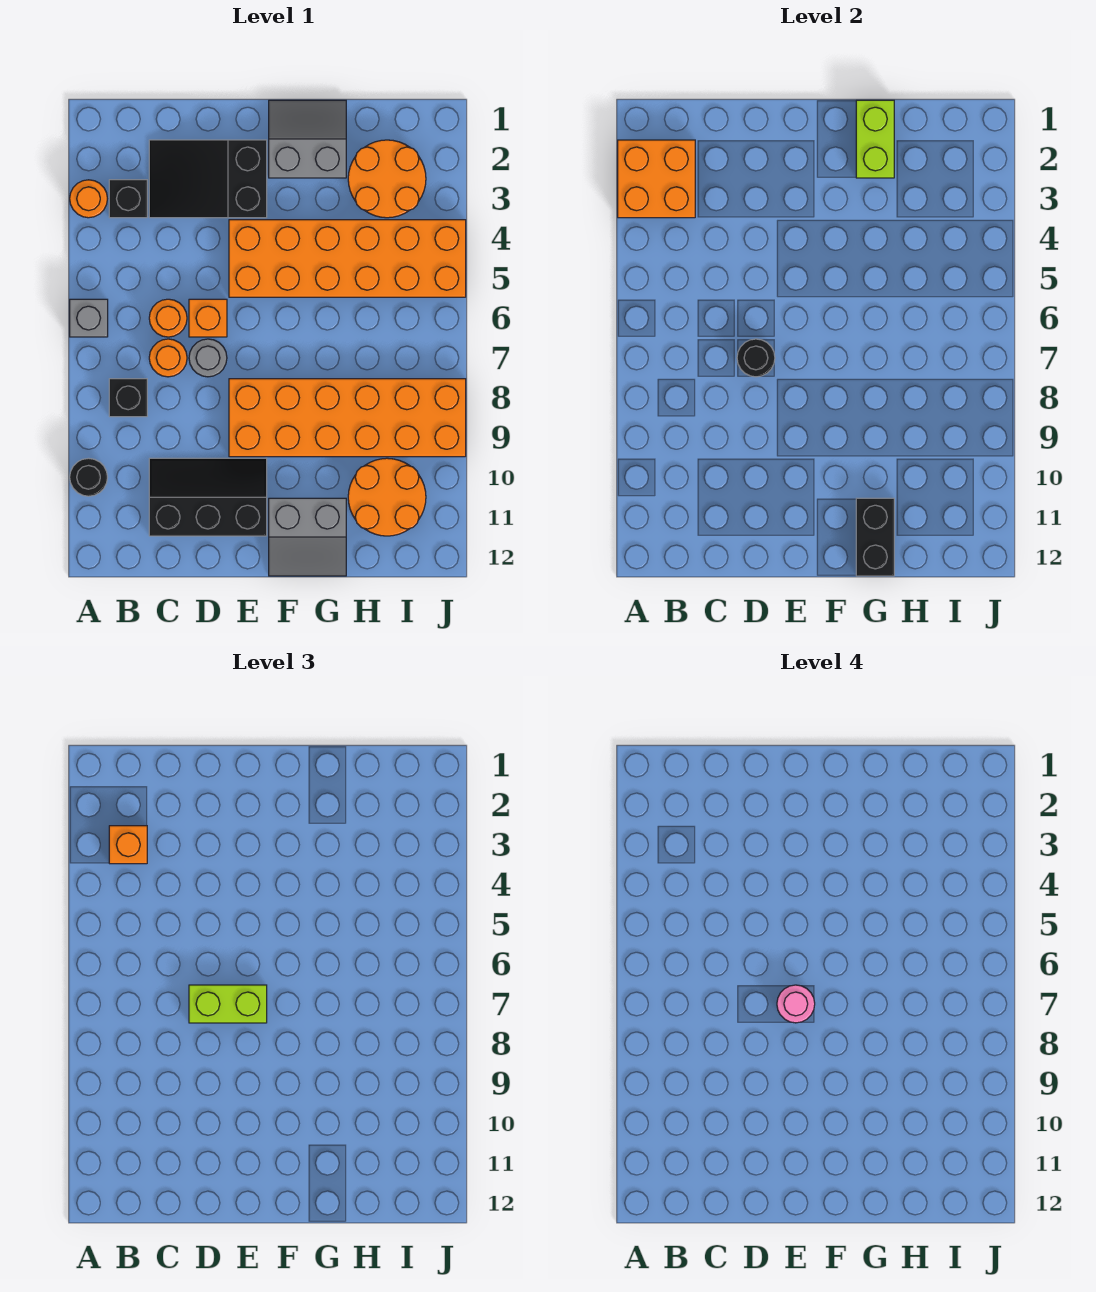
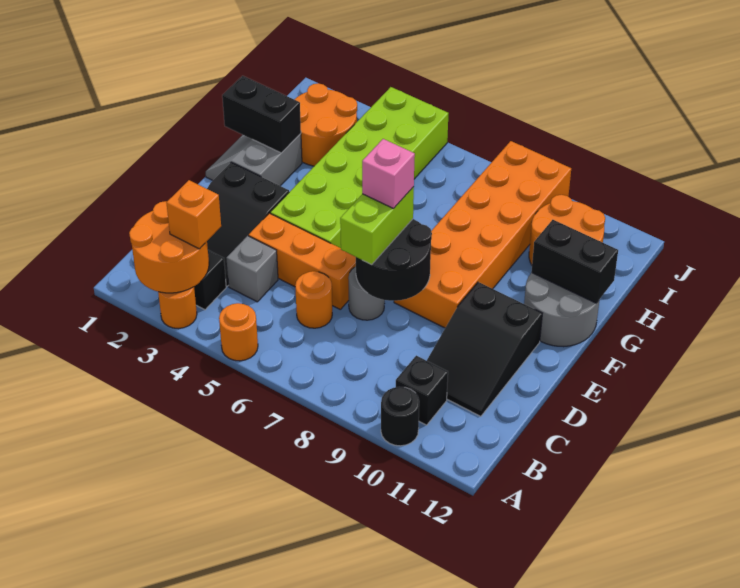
orange 2x2 brick [618,140,695,218] -> orange 2x2 round brick [129,201,209,293]
grey 1x1 brick [70,299,108,337] -> grey 1x1 brick moved to [226,236,278,302]
black 1x1 brick [109,379,147,417] -> black 1x1 brick moved to [396,356,448,425]
orange 1x1 round brick [149,339,187,377] -> orange 1x1 round brick moved to [219,303,258,361]
black 2x3 slope [149,458,267,536] -> black 2x3 slope turned to [427,282,542,416]
orange 1x1 brick [189,299,227,337] -> orange 1x3 brick [249,213,356,309]
black 1x1 round brick [737,339,775,377] -> black 2x2 round brick [356,219,432,301]
orange 2x6 brick [229,220,466,297] -> lime 2x6 brick [270,87,448,248]
pink 1x1 round brick [777,985,815,1023] -> pink 1x1 brick [362,139,415,209]
grey 2x2 slope [269,498,346,576] -> grey 2x2 round brick [524,273,600,347]
lime 1x2 brick [856,100,894,178] -> black 1x2 brick [222,76,301,153]

